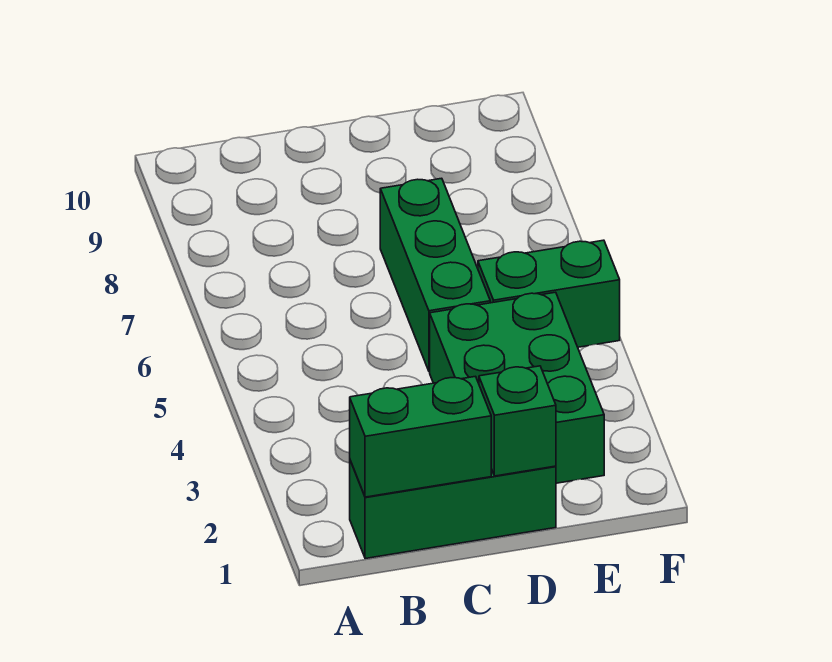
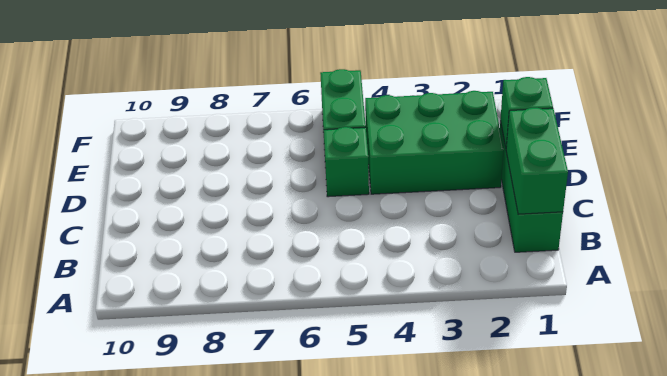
green 1x3 brick [380,178,490,372] -> green 1x1 brick [324,127,369,197]

